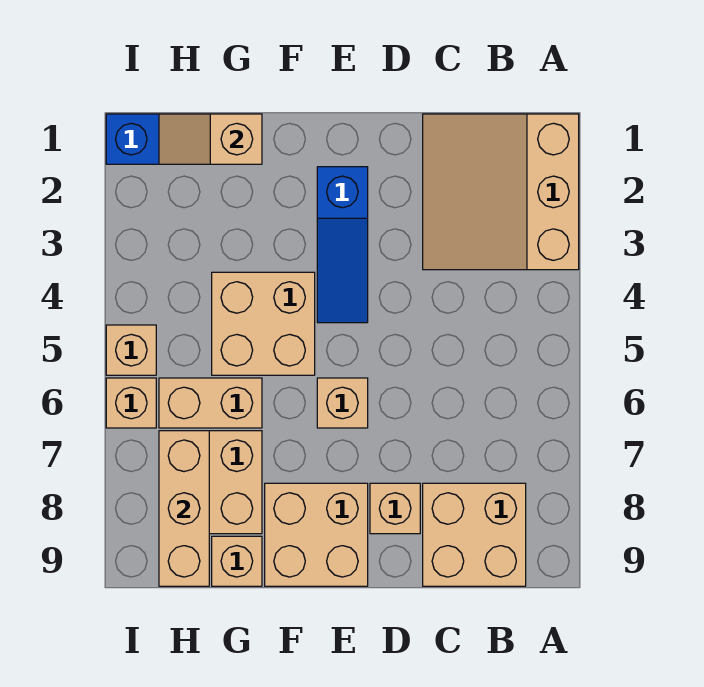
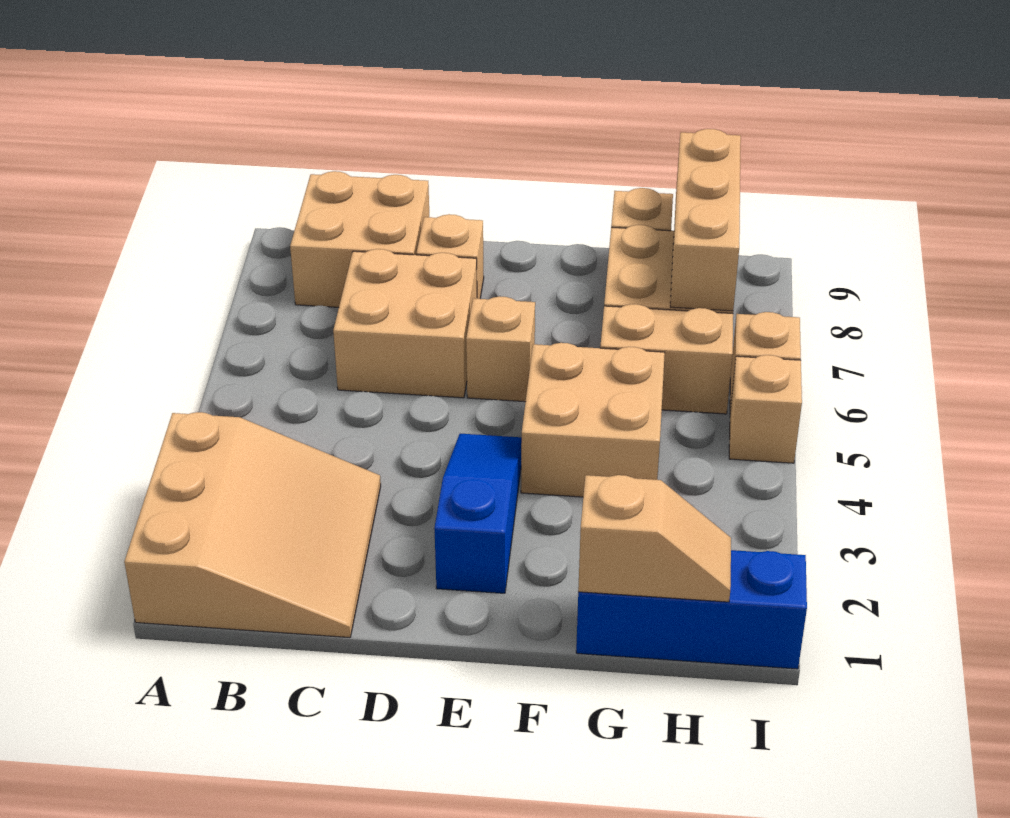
tan 2x2 brick [265,483,368,586] -> tan 2x2 brick moved to [333,249,477,398]

